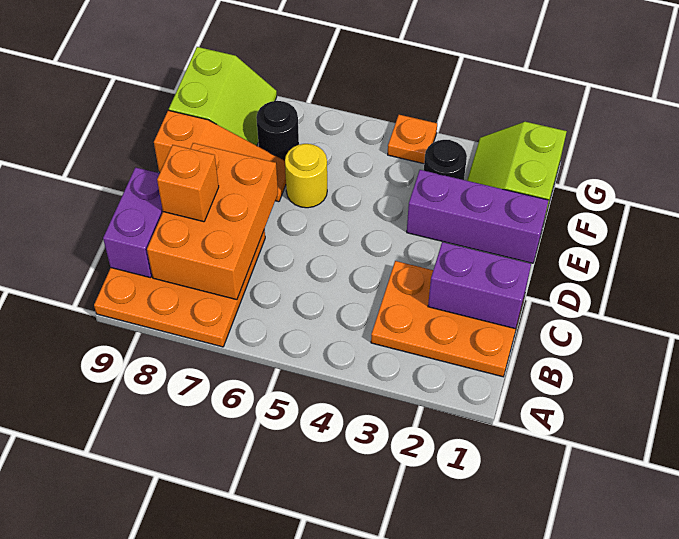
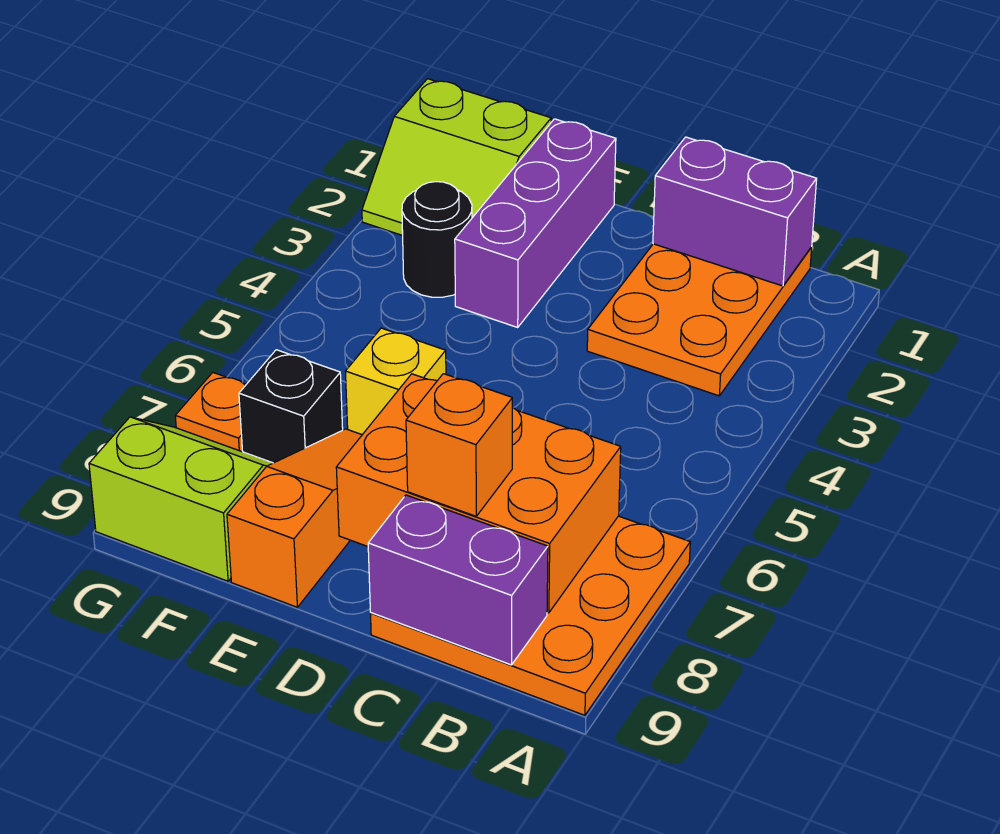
purple 1x2 brick [428,242,531,329] -> purple 1x2 brick turned to [653,137,817,286]
yellow 1x1 round brick [285,144,327,208] -> yellow 1x1 brick [346,328,446,435]
black 1x1 round brick [256,101,299,161] -> black 1x1 brick [239,350,343,463]
orange 1x1 plate [388,115,437,164] -> orange 1x1 plate moved to [175,373,246,452]

